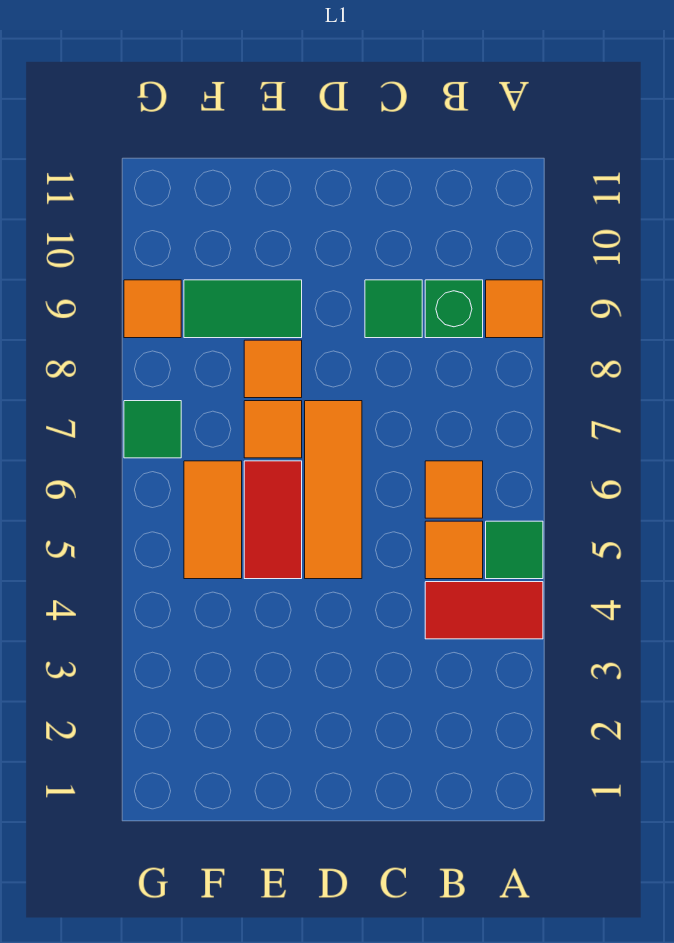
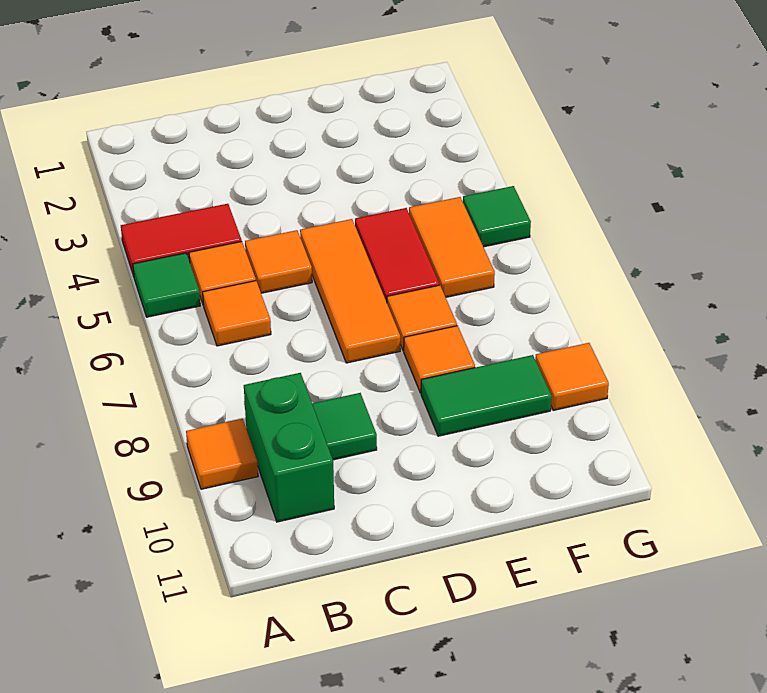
green 1x1 brick [425,280,483,338] -> green 1x2 brick [244,373,334,522]
none -> orange 1x1 tile [245,230,312,293]
green 1x1 tile [124,401,181,458] -> green 1x1 tile moved to [463,186,531,247]

